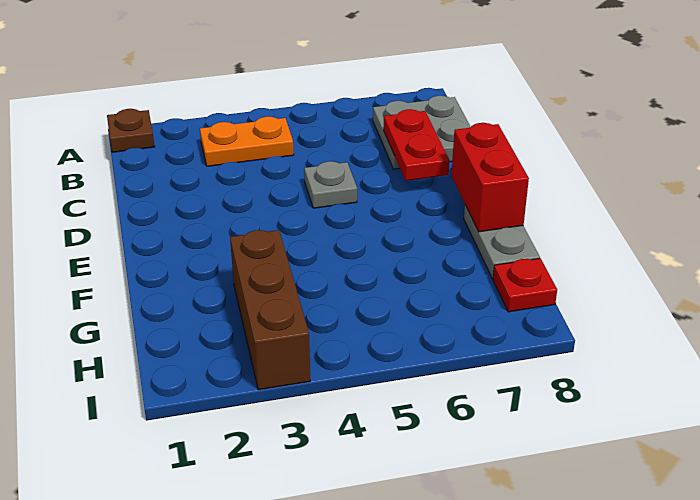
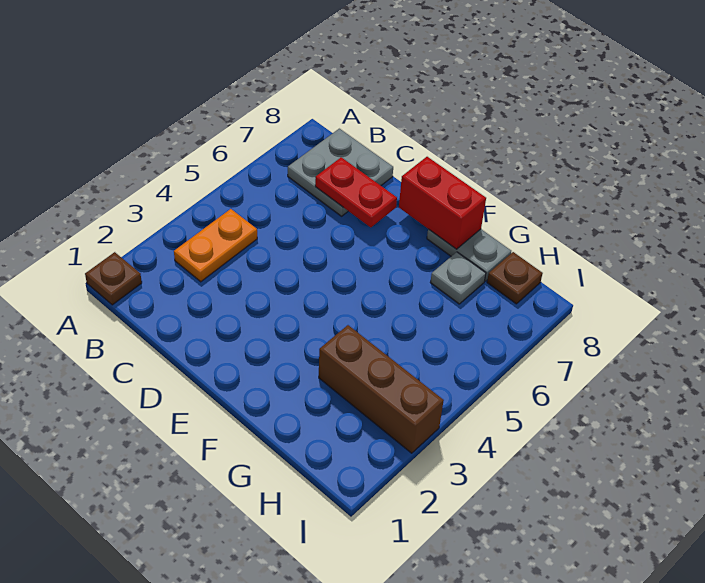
grey 1x1 plate [304,161,357,208] -> grey 1x1 plate moved to [430,252,486,304]
red 1x1 plate [493,258,557,312] -> brown 1x1 plate [487,252,543,304]

